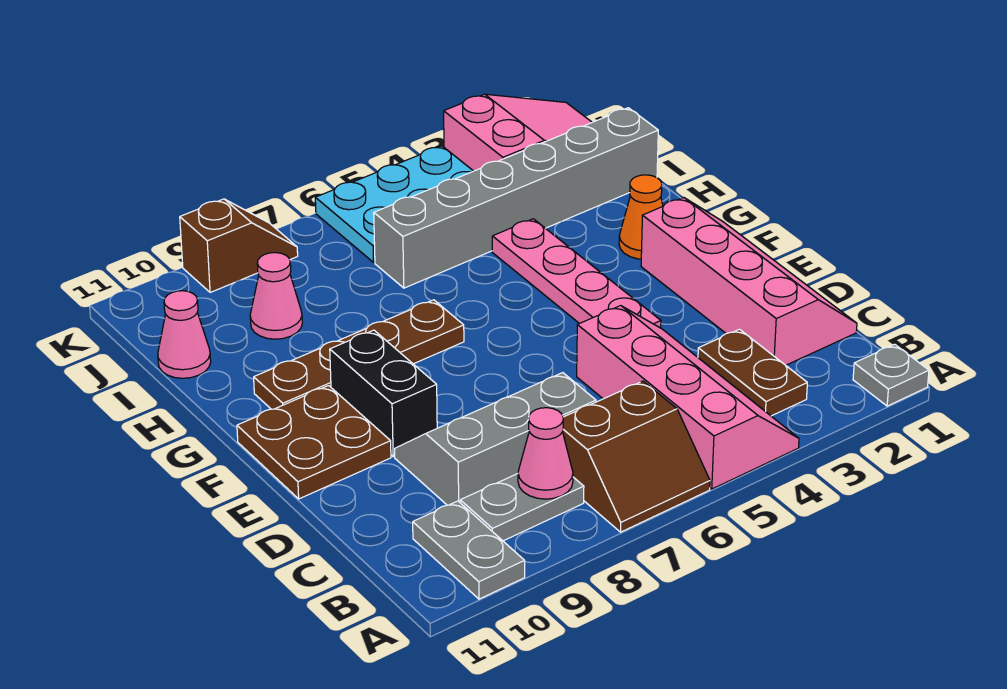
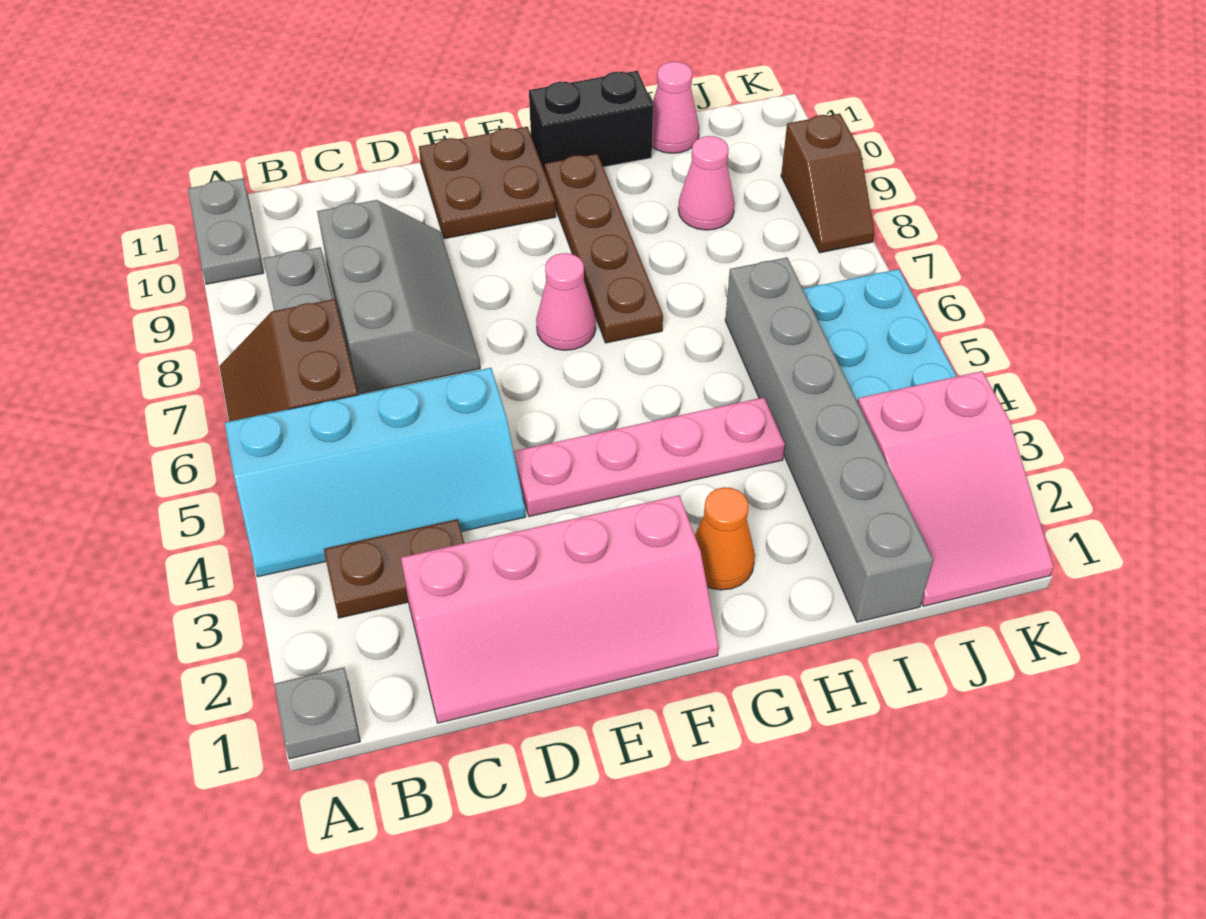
pink 2x4 slope [577,306,799,489] -> cyan 2x4 slope [225,368,526,577]
grey 1x2 plate [413,501,525,599] -> grey 1x2 plate turned to [188,178,264,284]
pink 1x1 cone [518,408,573,499] -> pink 1x1 cone moved to [536,253,596,350]
black 1x2 brick [330,330,437,457] -> black 1x2 brick moved to [529,71,653,171]

